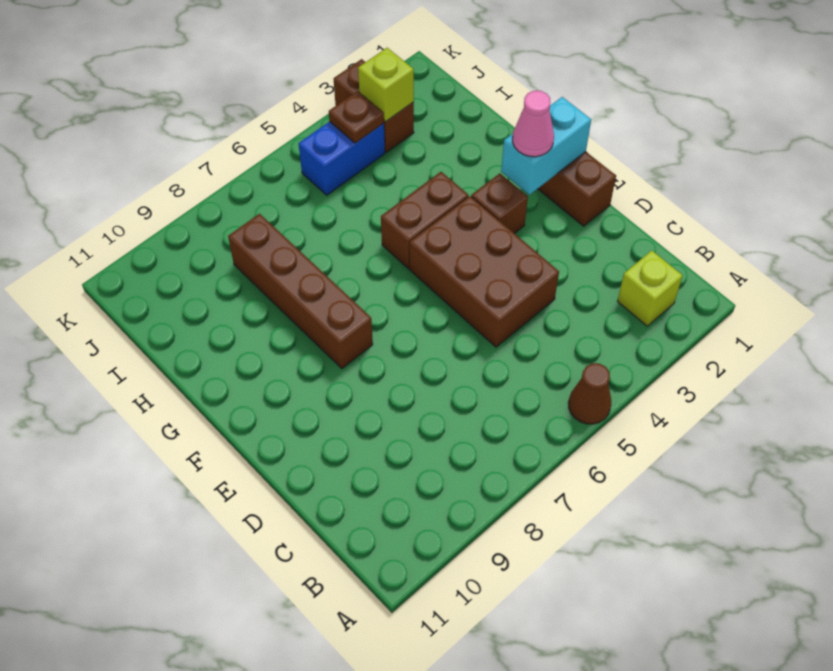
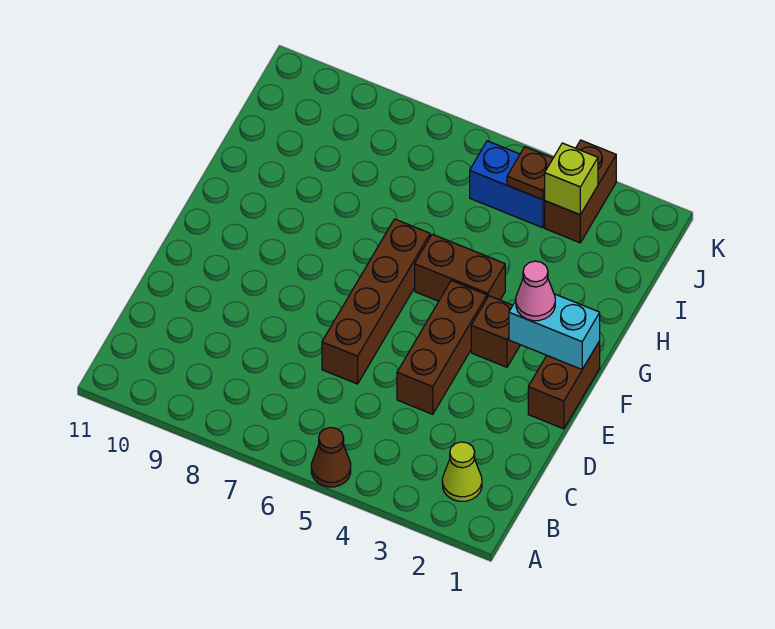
lime 1x1 brick [618,250,683,326] -> lime 1x1 cone [442,442,482,501]
brown 2x3 brick [410,196,559,347] -> brown 1x3 brick [397,280,487,414]
brown 1x4 brick [228,214,373,369] -> brown 1x4 brick moved to [322,219,430,384]

